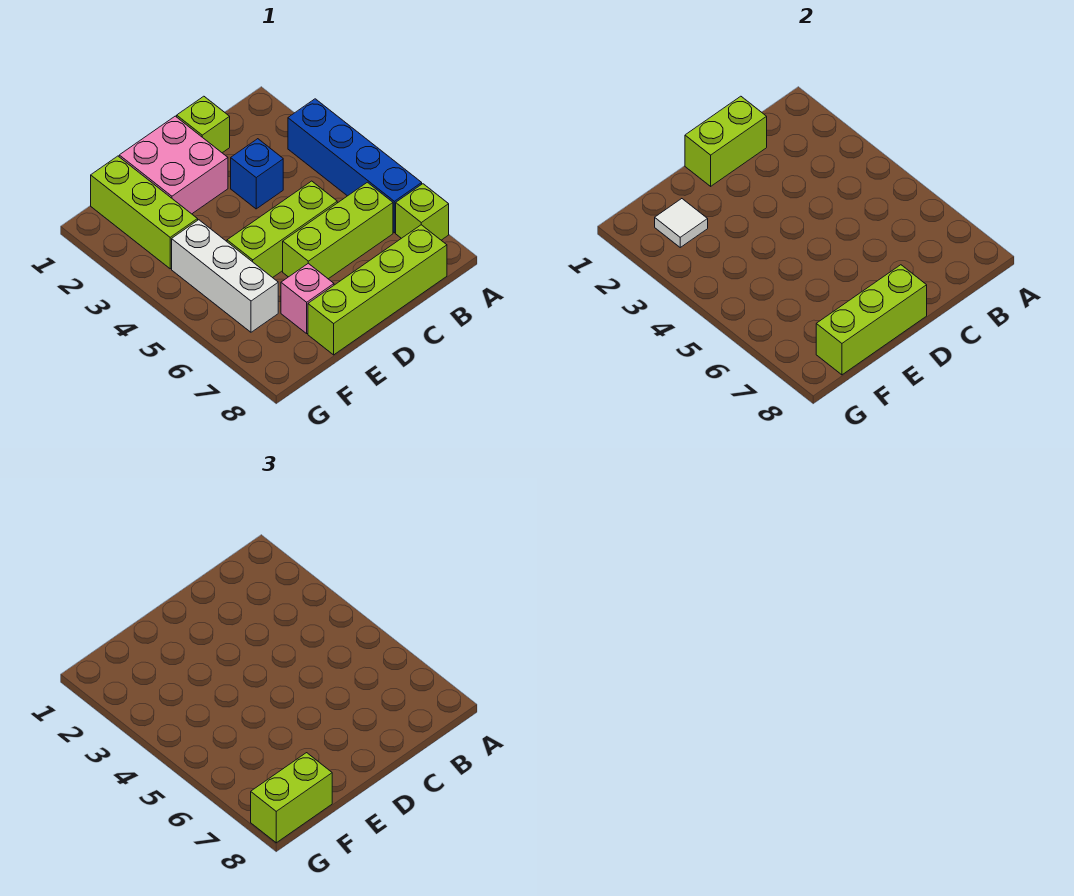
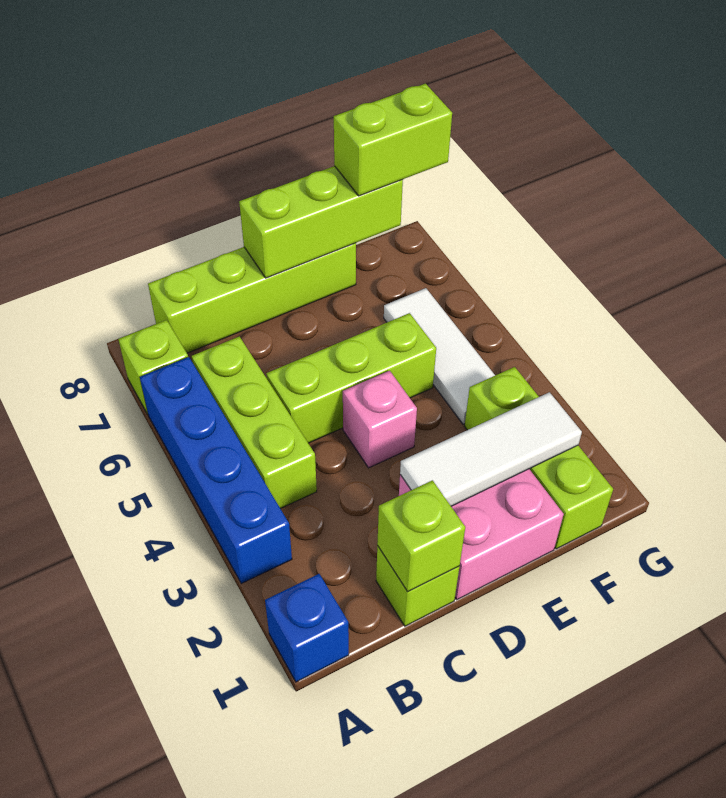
lime 1x3 brick [283,182,393,279] -> lime 1x3 brick turned to [192,336,317,509]
lime 1x2 brick [685,96,767,186] -> lime 1x1 brick [377,480,465,592]
blue 1x1 brick [231,139,283,209] -> blue 1x1 brick moved to [265,574,349,682]
pink 1x1 brick [281,263,334,333] -> pink 1x1 brick moved to [343,371,417,468]
white 1x1 tile [655,199,708,247] -> white 1x3 tile [400,392,582,506]
white 1x3 brick [172,220,278,332] -> white 1x3 tile [384,288,495,424]

